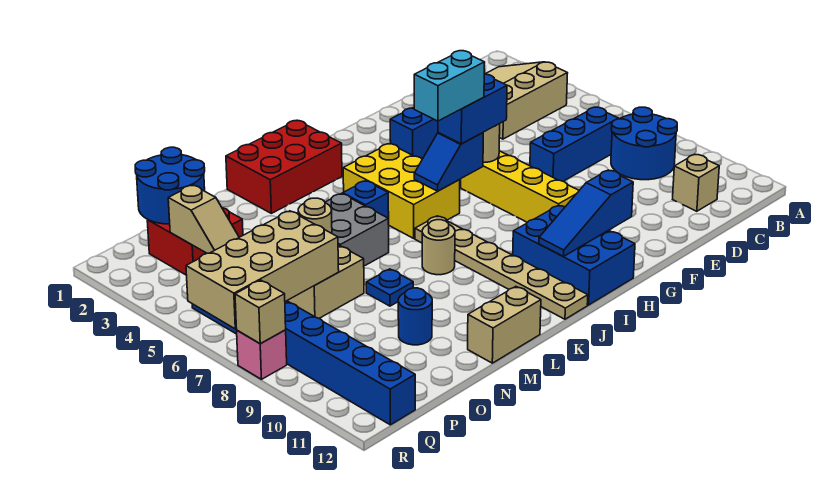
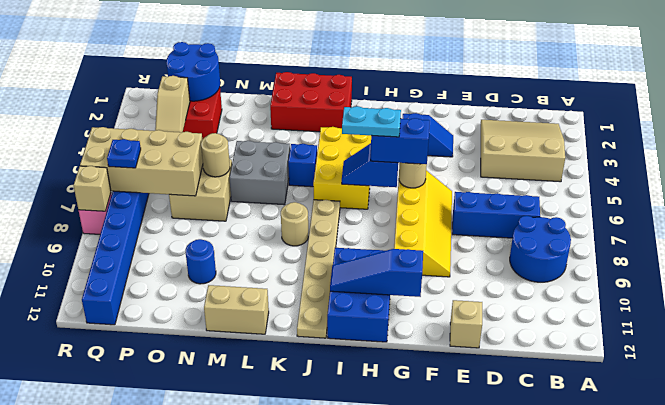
tan 1x1 brick [673,154,719,211] -> tan 1x1 brick moved to [450,300,482,348]
cyan 1x2 brick [414,51,485,121] -> cyan 1x2 plate [342,106,401,137]
blue 1x1 plate [366,269,413,306] -> blue 1x1 plate moved to [107,139,141,168]

